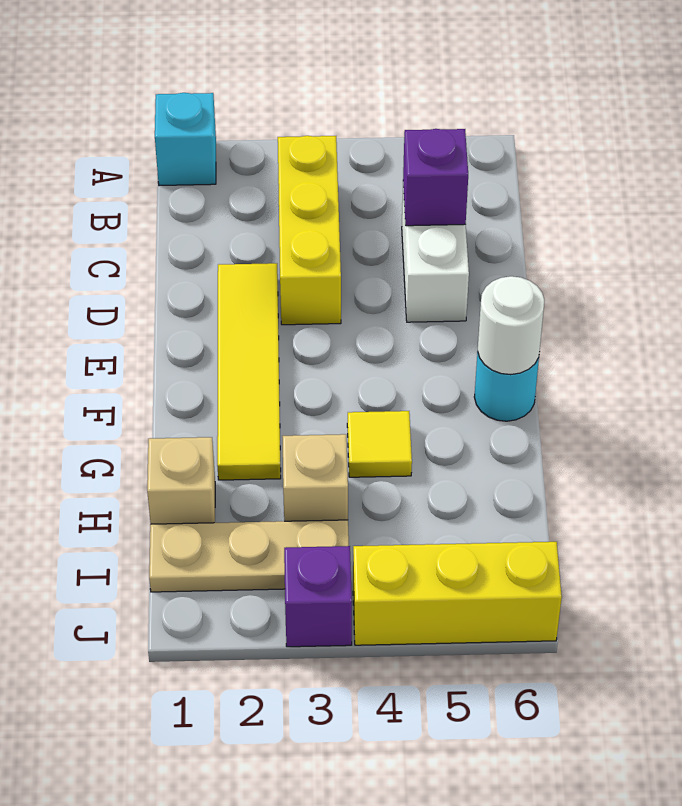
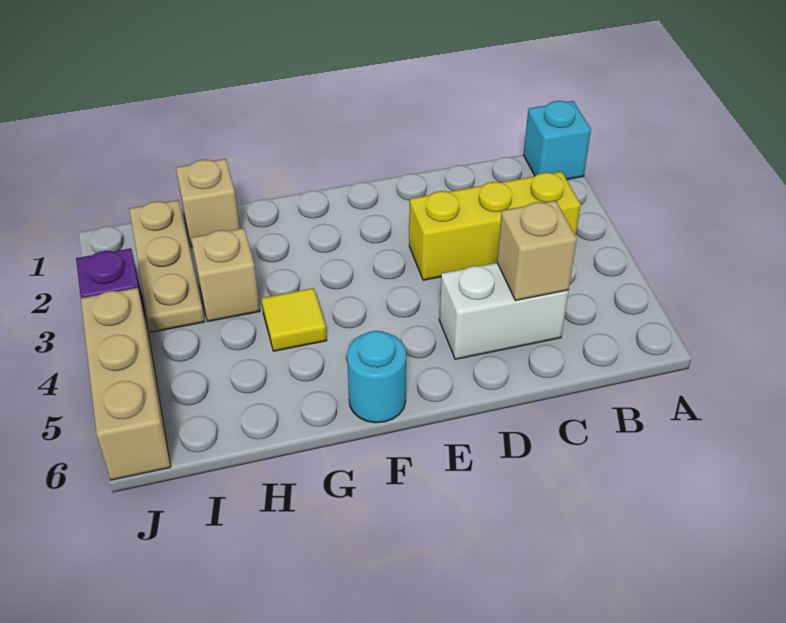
purple 1x1 brick [403,129,468,226] -> tan 1x1 brick [497,201,577,301]
yellow 1x4 tile [217,263,281,480] -> none
white 1x1 round brick [478,276,544,375] -> none
yellow 1x3 brick [353,542,562,645] -> tan 1x3 brick [81,288,171,480]

